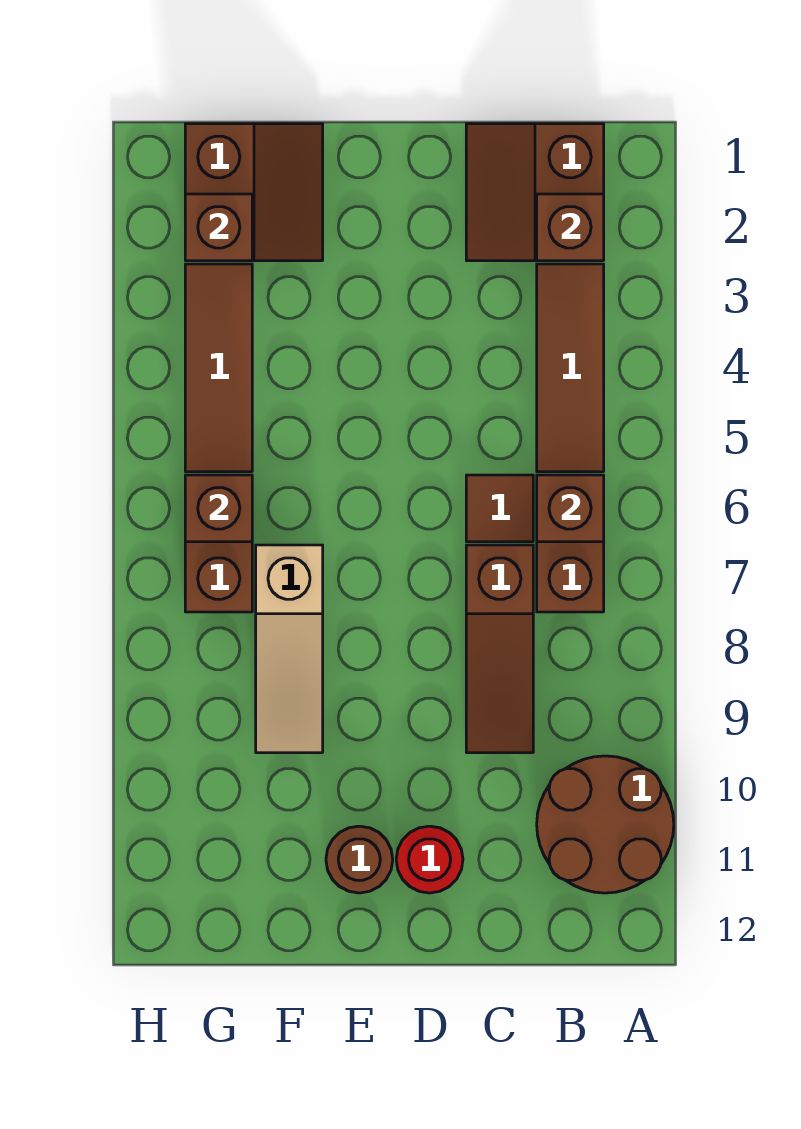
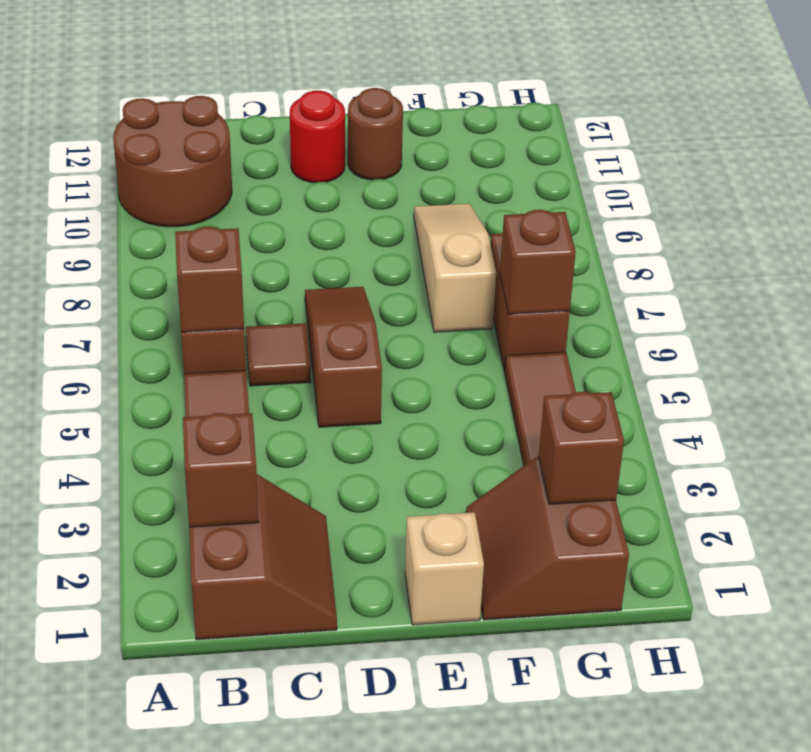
brown 1x3 slope [466,545,533,753] -> brown 1x3 slope moved to [305,287,382,427]
none -> tan 1x1 brick [405,512,484,625]

